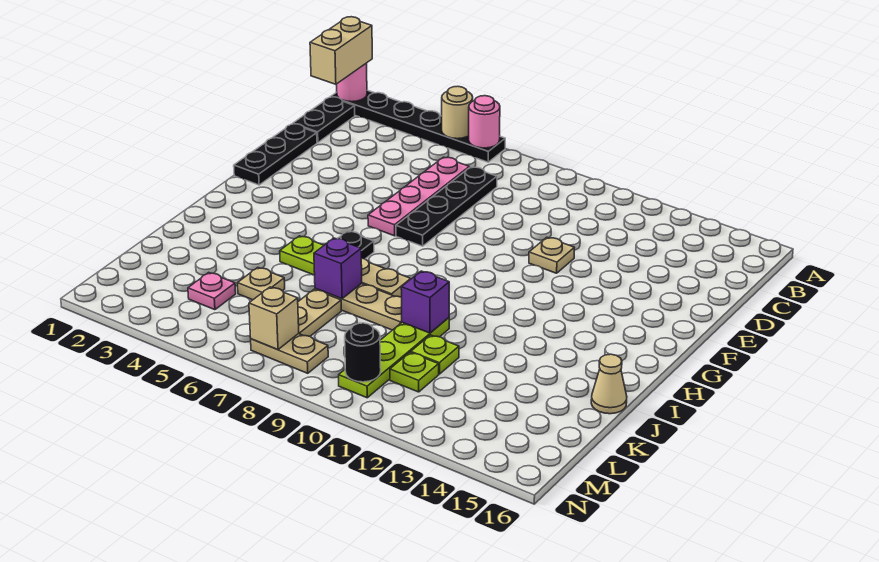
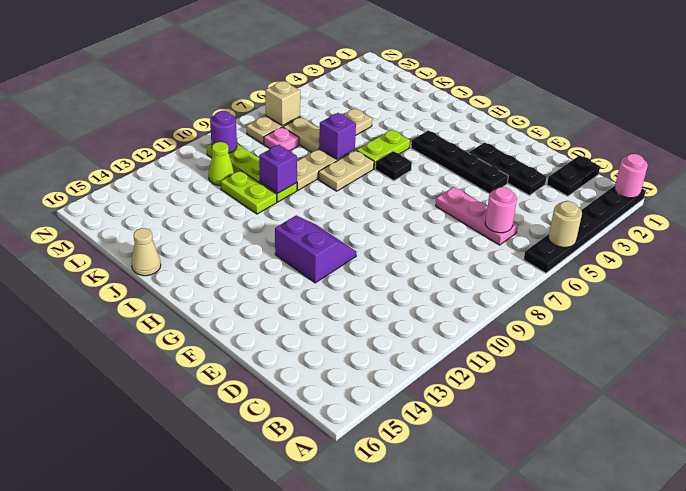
tan 1x2 brick [310,17,372,84] -> none
pink 1x1 round brick [469,96,500,148] -> pink 1x1 round brick moved to [485,187,517,233]
black 1x2 plate [293,97,355,143] -> black 1x2 plate turned to [547,155,600,196]
pink 1x4 plate [368,157,469,236] -> pink 1x3 plate [436,187,518,245]
black 1x4 plate [396,167,497,246] -> black 1x4 plate moved to [411,130,508,194]
black 1x3 plate [234,124,317,185] -> black 1x3 plate moved to [469,142,547,195]
tan 1x1 plate [529,237,574,273] -> none
none -> purple 2x2 slope [275,216,356,283]
lime 1x1 plate [411,335,459,374] -> lime 1x2 plate [221,170,277,214]
pink 1x1 plate [188,273,236,310] -> pink 1x1 plate moved to [264,127,299,151]
lime 1x1 plate [390,353,439,392] -> lime 1x1 cone [209,142,234,185]
black 1x1 round brick [345,323,381,382] -> purple 1x1 round brick [210,111,237,153]

